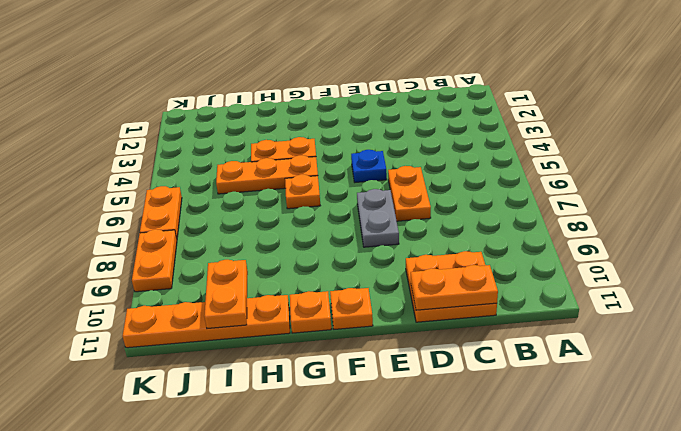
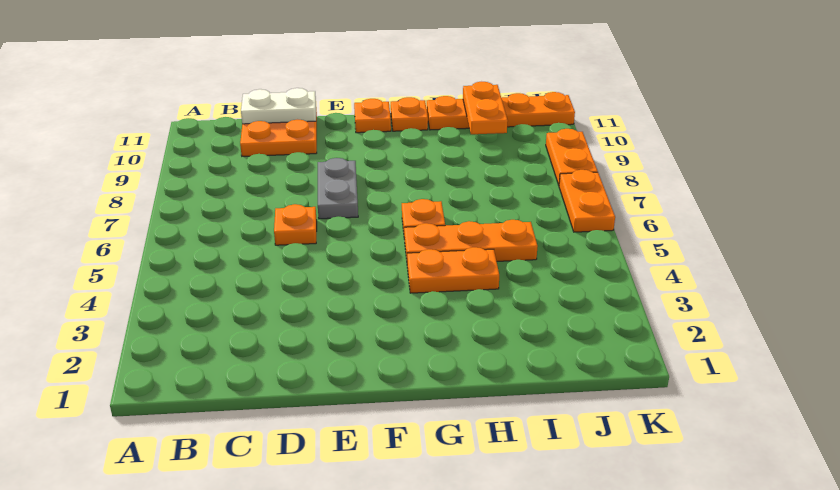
orange 1x2 plate [411,265,498,310] -> white 1x2 plate [241,88,316,124]
orange 1x2 plate [388,166,431,221] -> orange 1x1 plate [274,204,317,245]
blue 1x1 plate [351,150,387,182] -> none

